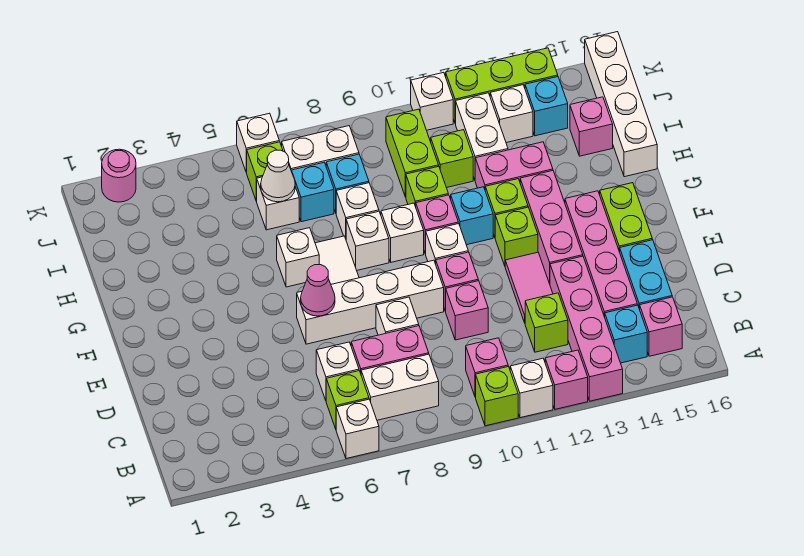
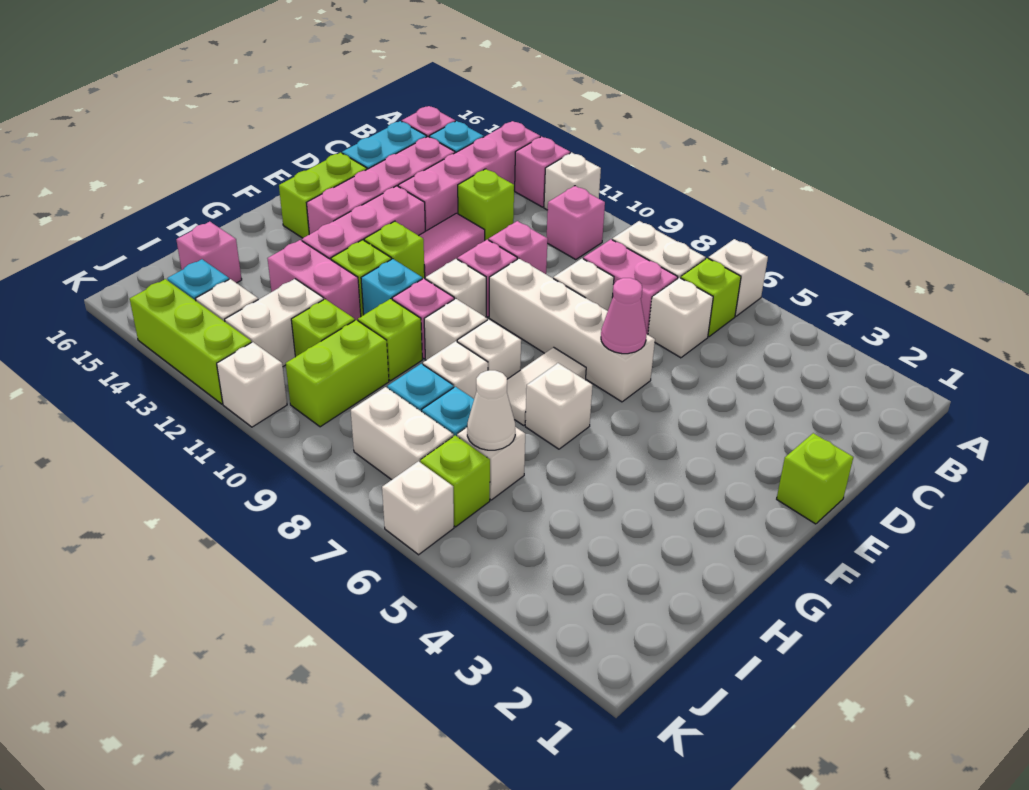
lime 1x1 brick [476,366,518,426] -> lime 1x1 brick moved to [777,433,853,524]
white 1x4 brick [585,32,657,177] -> none
pink 1x1 round brick [102,149,136,202] -> none

